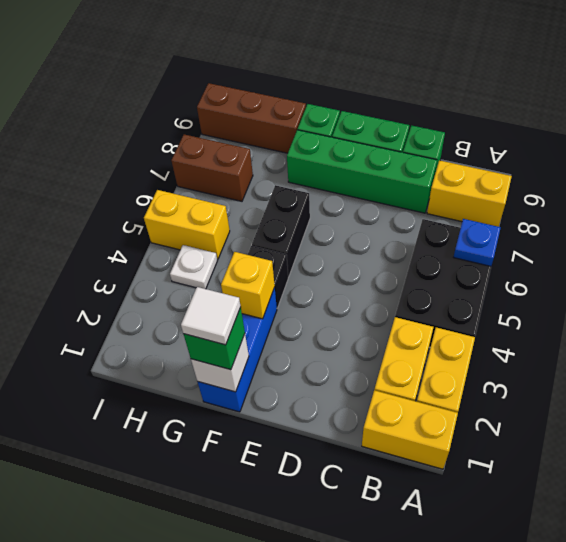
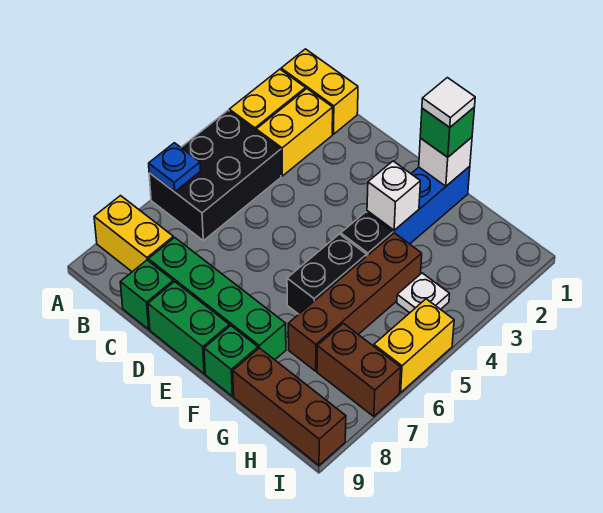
yellow 1x1 brick [221,252,275,319] -> white 1x1 brick [367,161,420,230]
none -> brown 1x4 brick [288,233,422,371]
yellow 1x2 brick [144,190,230,259] -> yellow 1x2 brick turned to [374,299,454,392]

